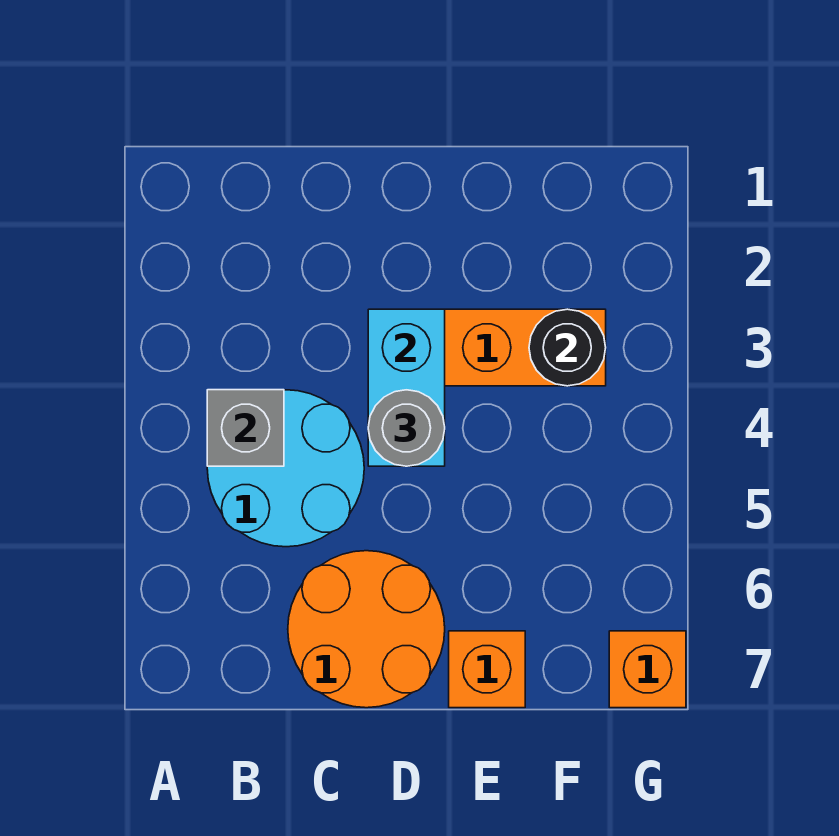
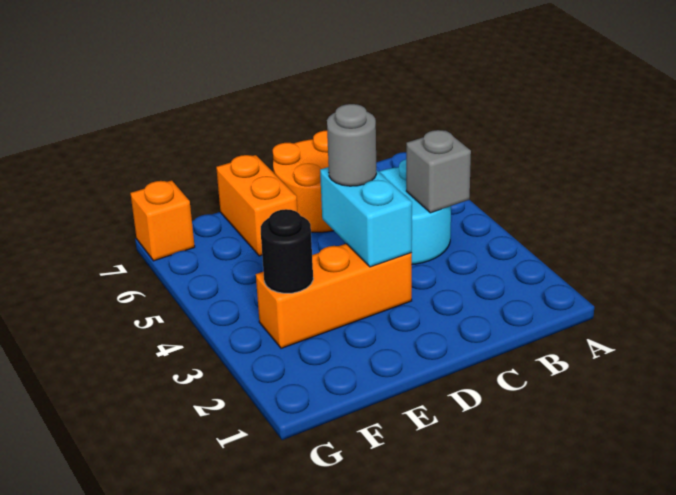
orange 1x1 brick [449,631,525,708] -> orange 1x2 brick [216,155,297,256]

